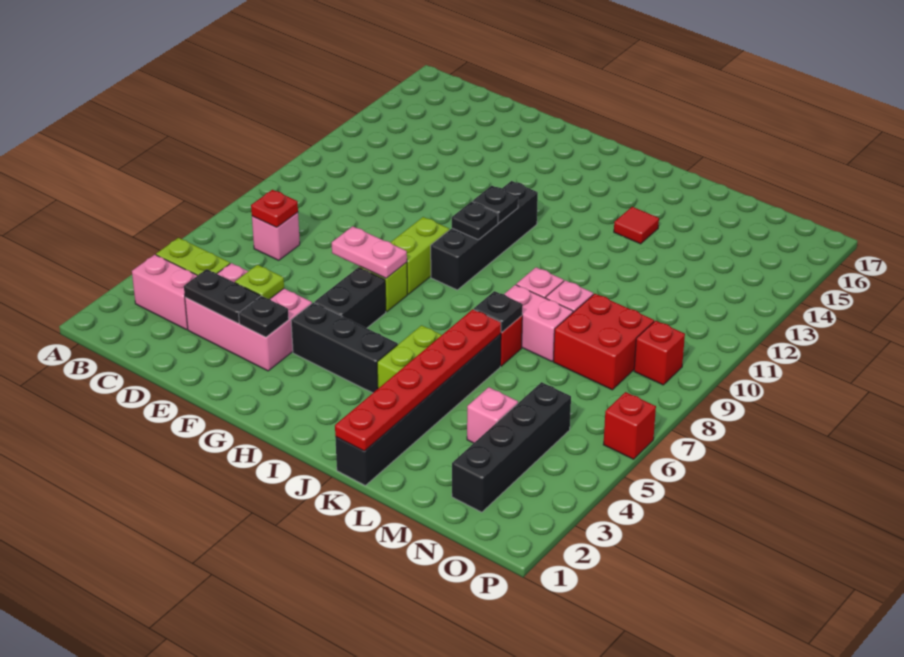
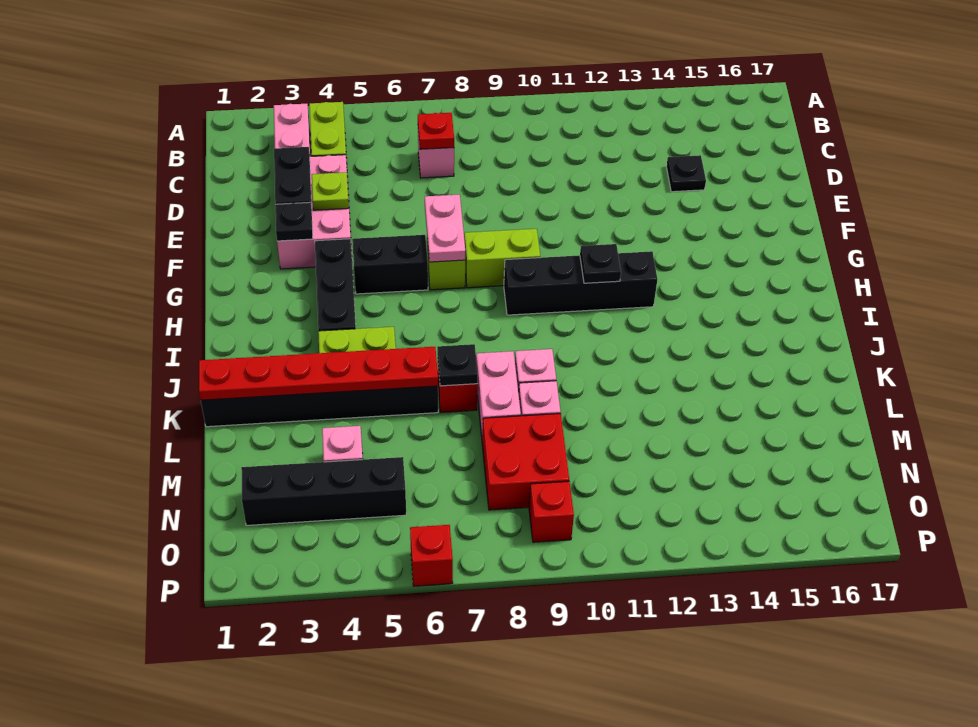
black 1x1 plate [452,202,498,240] -> black 1x1 plate moved to [666,155,706,192]
red 1x1 tile [614,207,659,244] -> none

